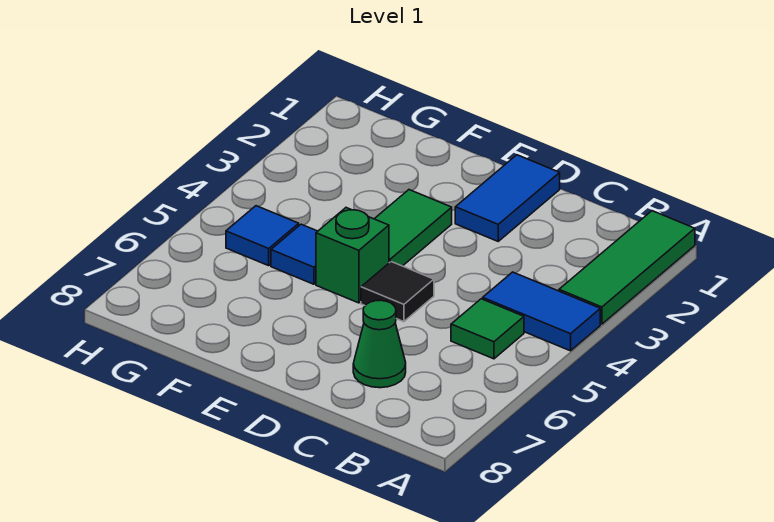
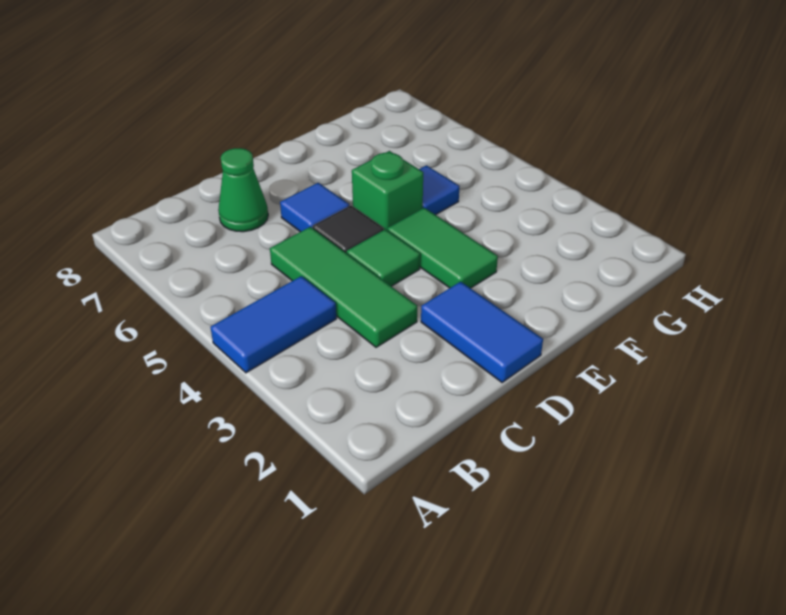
green 1x3 tile [559,211,695,324] -> green 1x3 tile moved to [270,227,417,347]
green 1x1 tile [451,299,524,359] -> green 1x1 tile moved to [347,229,420,286]
blue 1x1 tile [226,206,299,266] -> blue 1x1 tile moved to [280,183,349,232]

